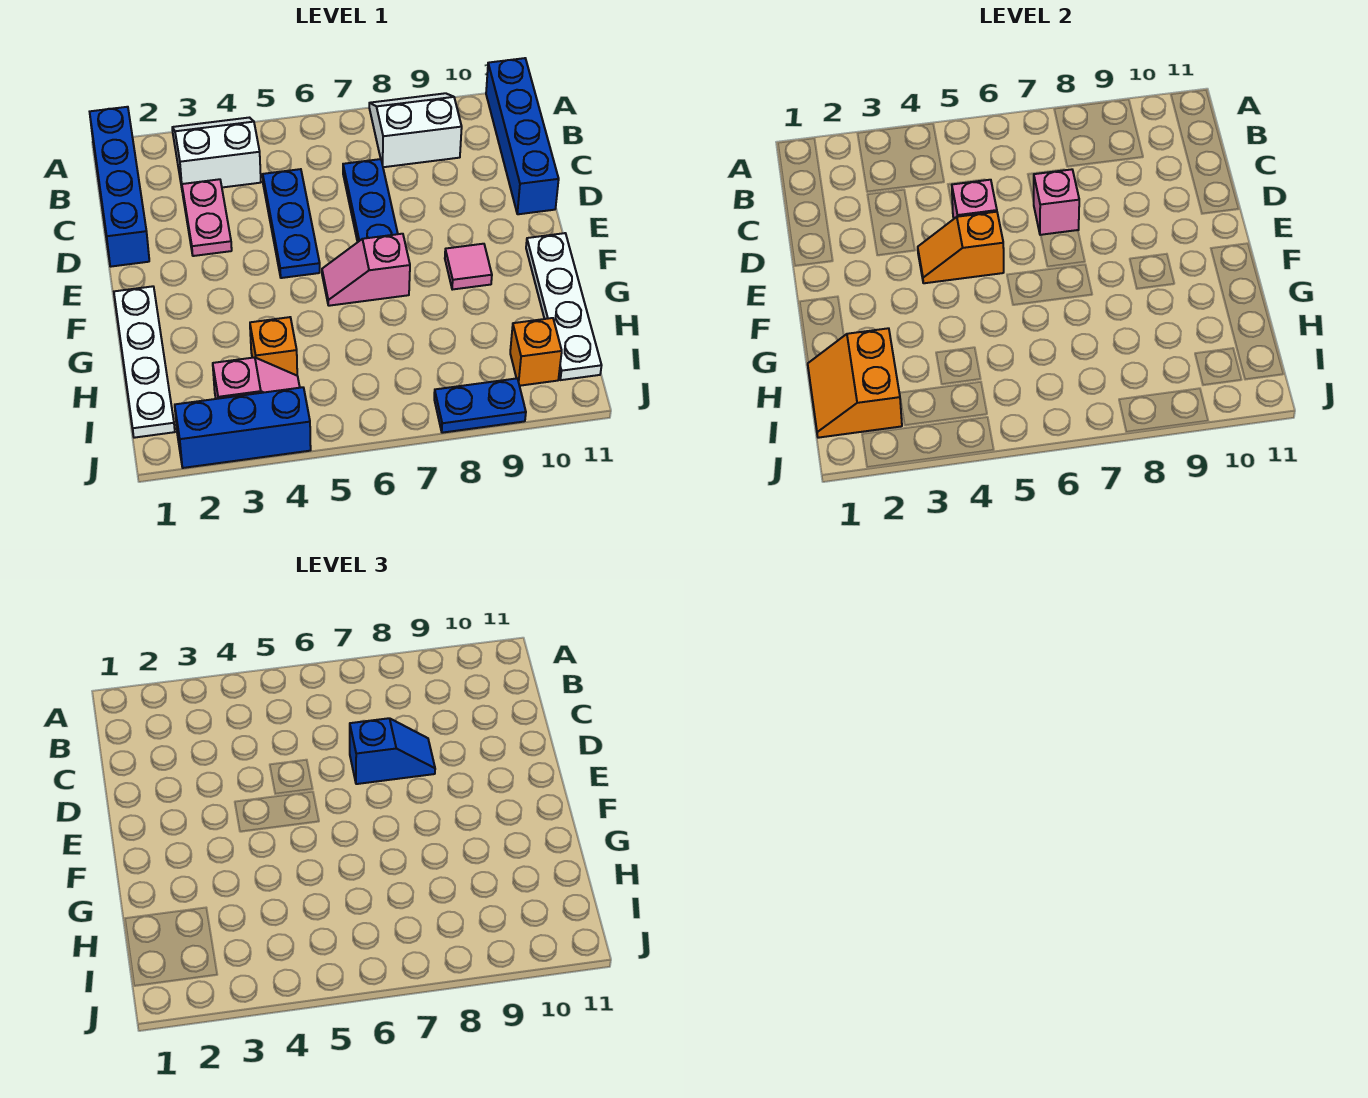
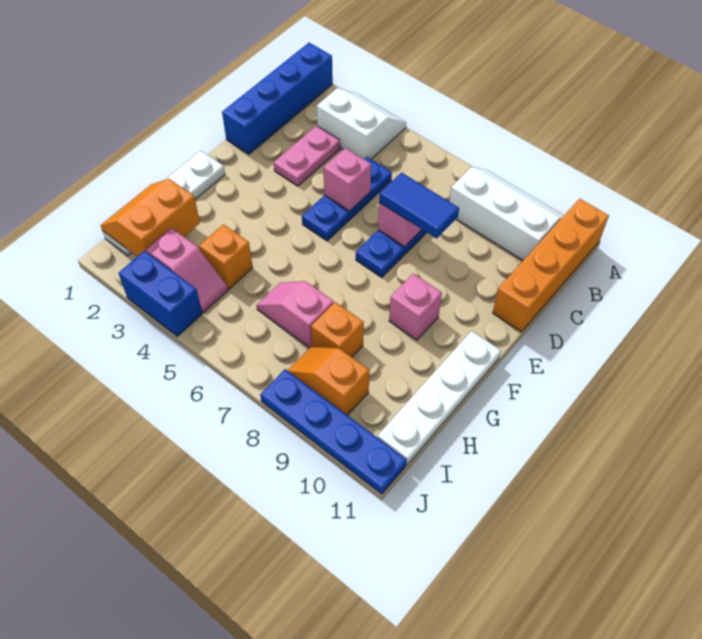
white 2x2 slope [369,93,462,167] -> white 2x3 slope [449,167,564,260]
blue 1x4 brick [486,58,559,214] -> orange 1x4 brick [493,199,609,332]
blue 1x2 slope [350,718,435,784] -> blue 1x2 tile [379,173,459,238]
orange 1x2 slope [918,212,1004,283] -> orange 1x2 slope moved to [287,347,369,415]
pink 1x2 slope [322,234,410,306] -> pink 1x2 slope moved to [257,281,334,348]
pink 1x1 tile [445,244,492,290] -> pink 1x1 brick [389,274,442,340]
orange 1x1 brick [510,318,562,386] -> orange 1x1 brick moved to [311,302,364,357]
blue 1x3 brick [175,387,311,468] -> blue 1x2 brick [118,251,202,336]
blue 1x2 plate [434,378,526,433] -> blue 1x4 plate [260,369,407,494]

